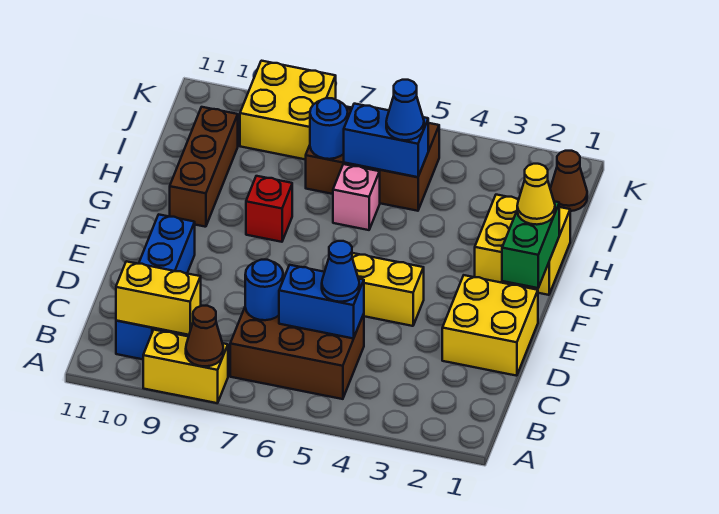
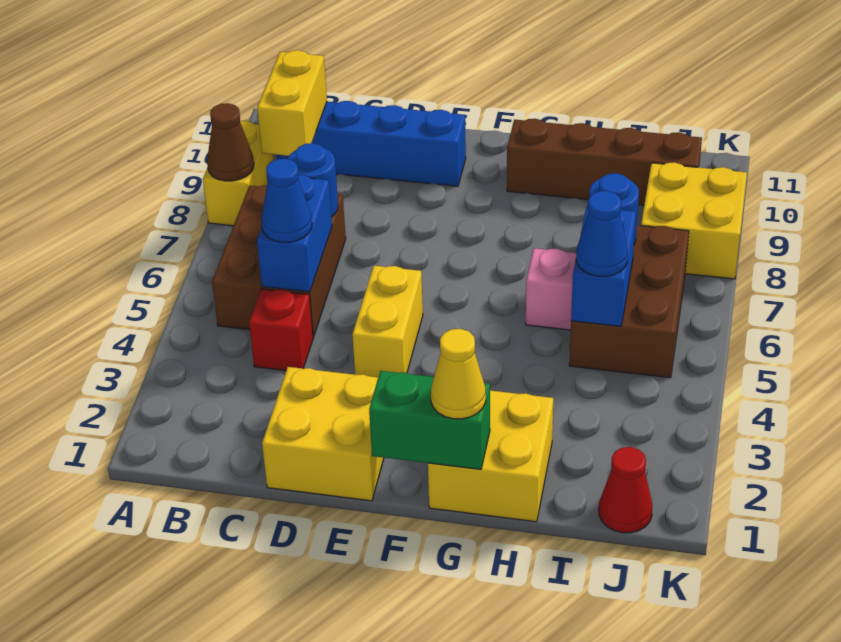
red 1x1 brick [246,176,292,242] -> red 1x1 brick moved to [249,289,313,371]
brown 1x3 brick [170,107,238,227] -> brown 1x4 brick [507,119,702,205]
brown 1x1 cone [550,151,587,211] -> red 1x1 cone [599,447,652,533]

